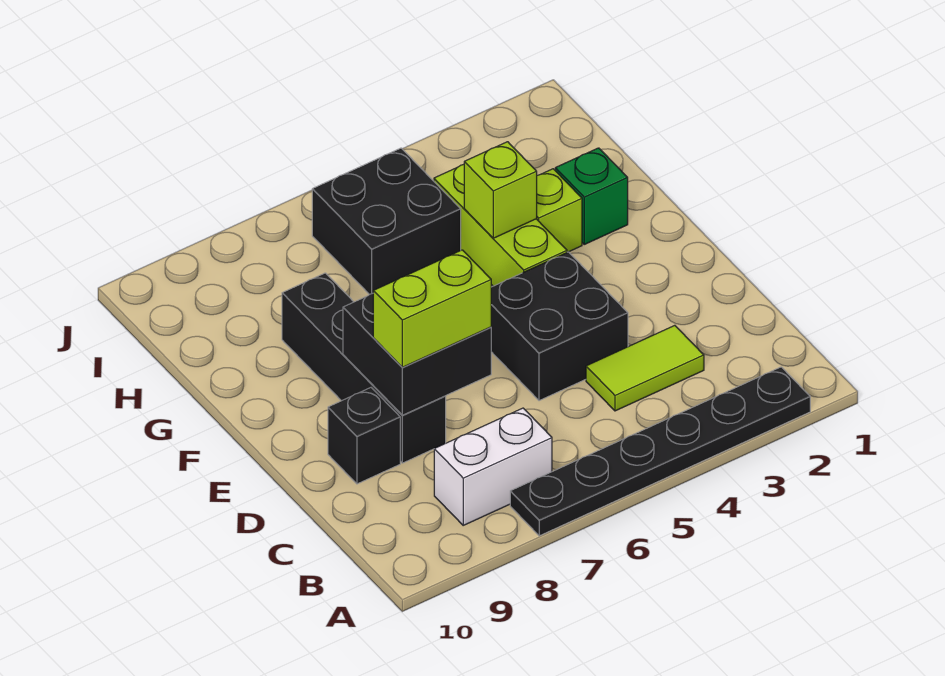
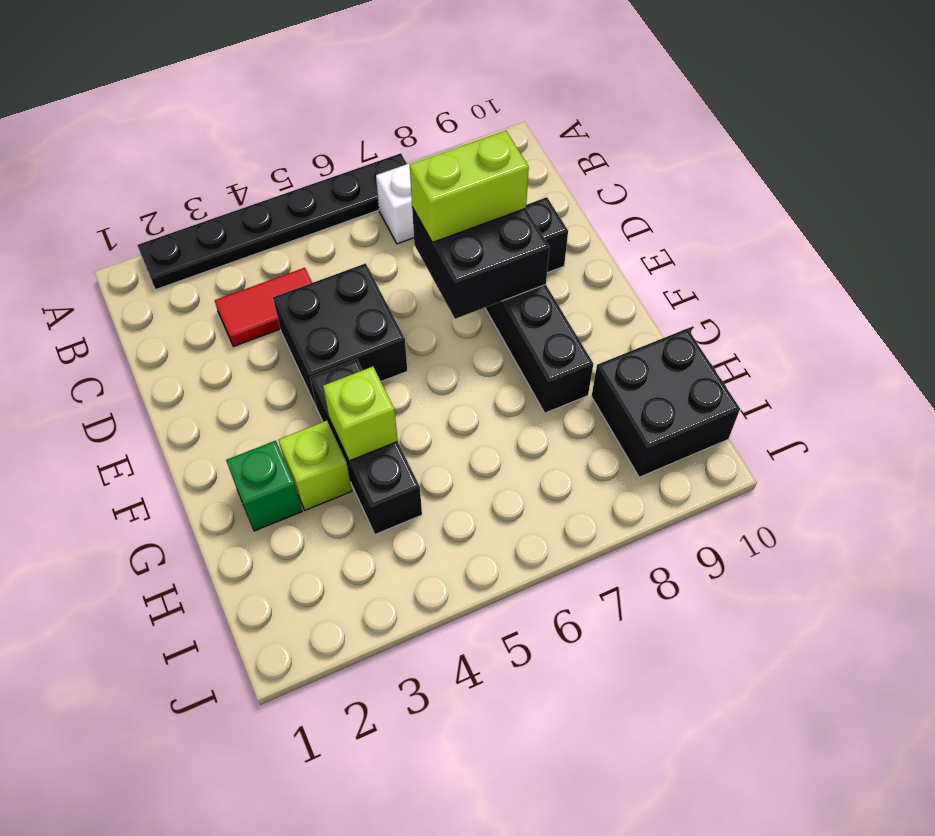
lime 1x2 tile [586,325,704,411] -> red 1x2 tile [215,268,312,347]
lime 1x3 brick [434,164,567,286] -> black 1x3 brick [310,359,422,534]
black 2x2 brick [312,148,461,295] -> black 2x2 brick moved to [591,329,740,477]

